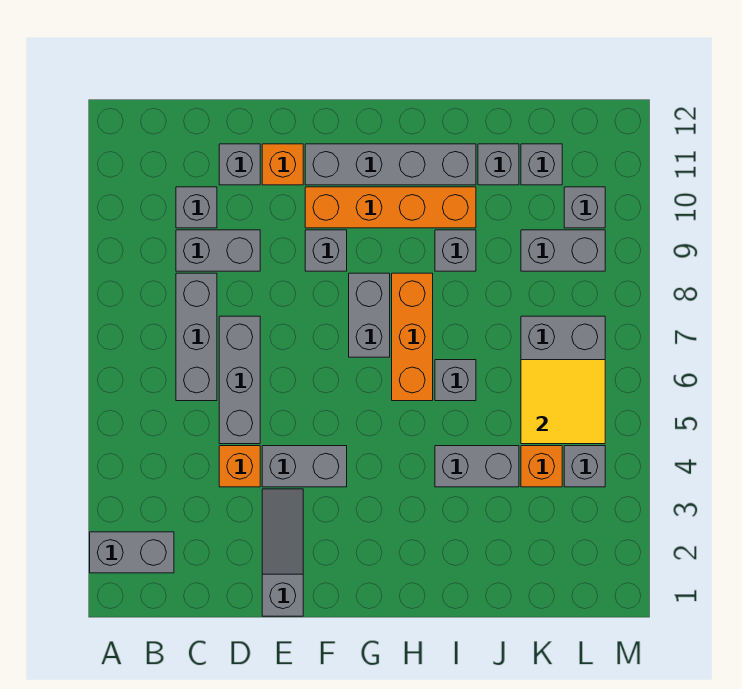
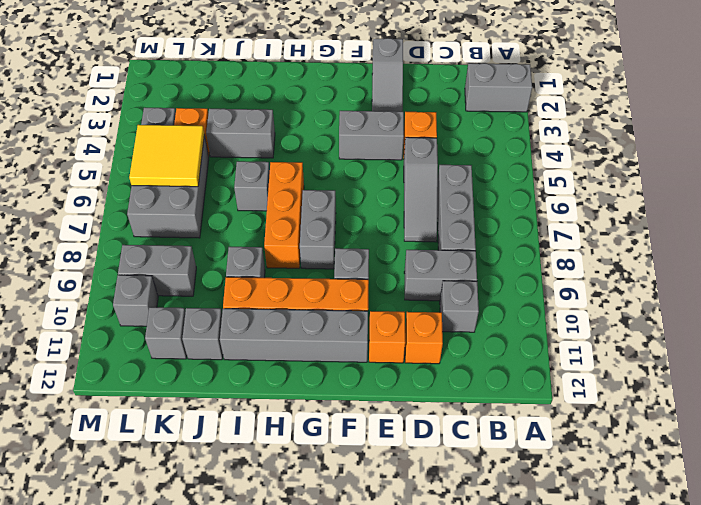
grey 1x3 brick [219,316,260,444] -> grey 1x3 slope [404,137,438,242]
grey 1x1 brick [219,144,260,185] -> orange 1x1 brick [405,312,443,364]

